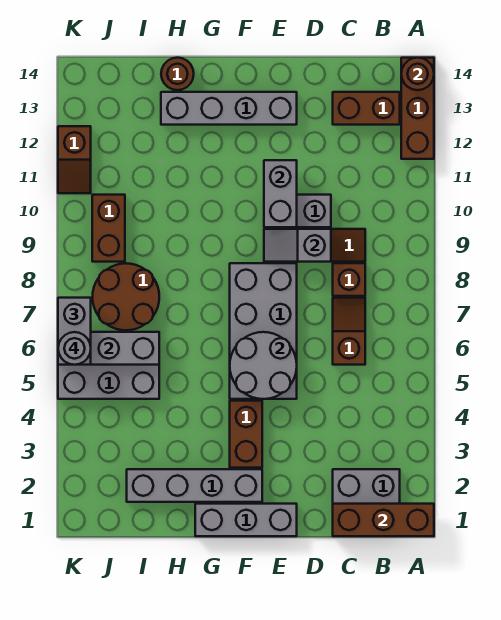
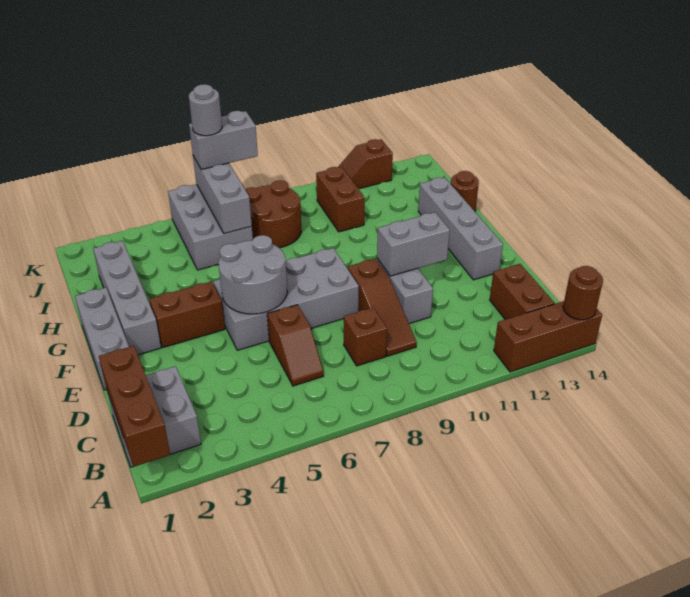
brown 1x2 slope [333,298,365,365] -> brown 1x2 slope turned to [267,305,323,386]
grey 1x2 slope [264,229,331,262] -> none
brown 1x2 brick [92,195,125,262] -> brown 1x2 brick turned to [316,167,365,232]

